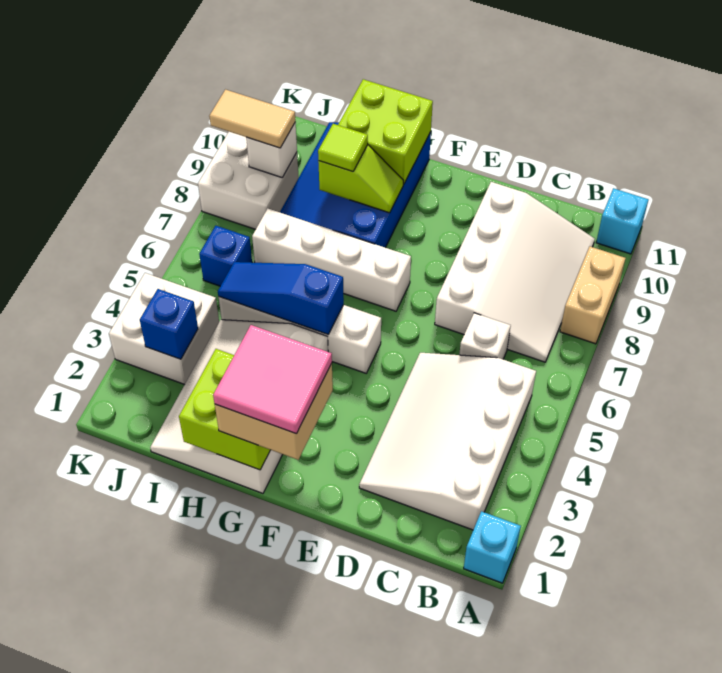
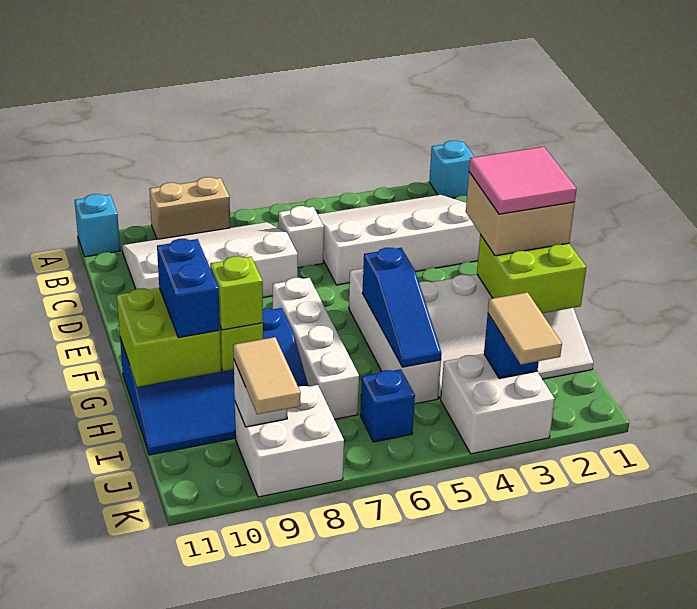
white 3x4 slope [359,353,536,530] -> white 3x4 slope turned to [318,195,480,285]
none -> blue 1x2 brick [157,239,220,338]
lime 1x1 tile [318,124,368,172] -> lime 1x1 brick [210,256,263,330]
none -> tan 1x2 tile [488,292,562,364]

